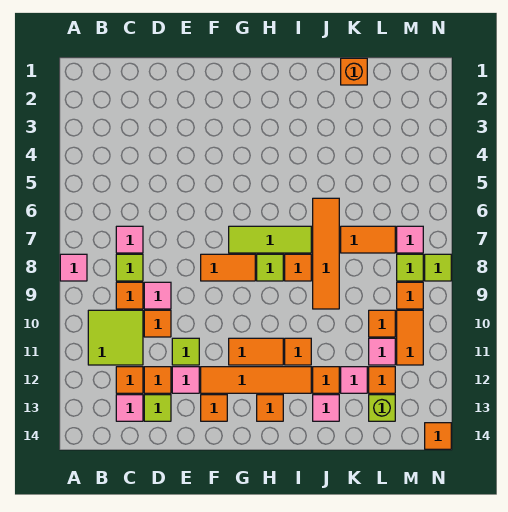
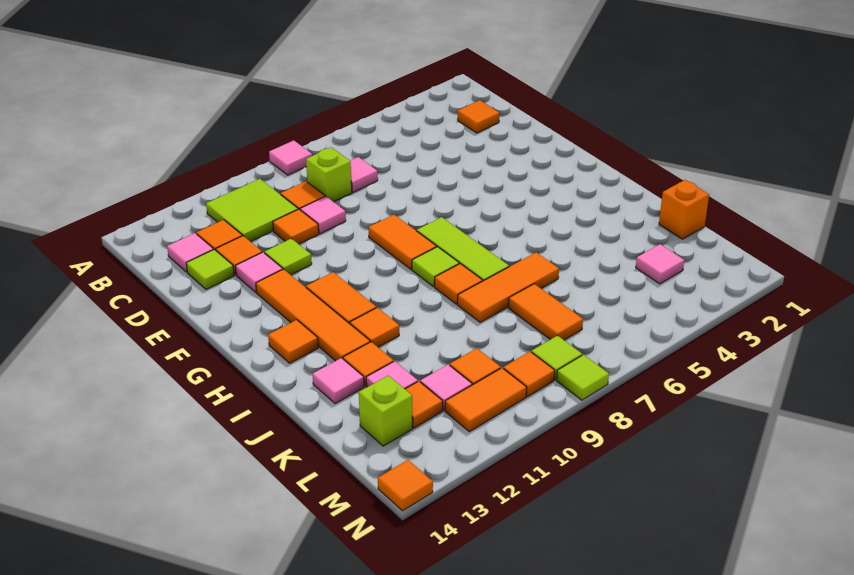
lime 1x1 tile [116,254,143,281] -> lime 1x1 brick [306,147,352,202]
orange 1x1 tile [201,395,227,421] -> orange 1x1 tile moved to [458,100,499,133]
orange 1x4 tile [313,198,339,309] -> orange 1x3 tile [458,252,559,322]
pink 1x1 tile [397,226,423,253] -> pink 1x1 tile moved to [636,244,684,284]

